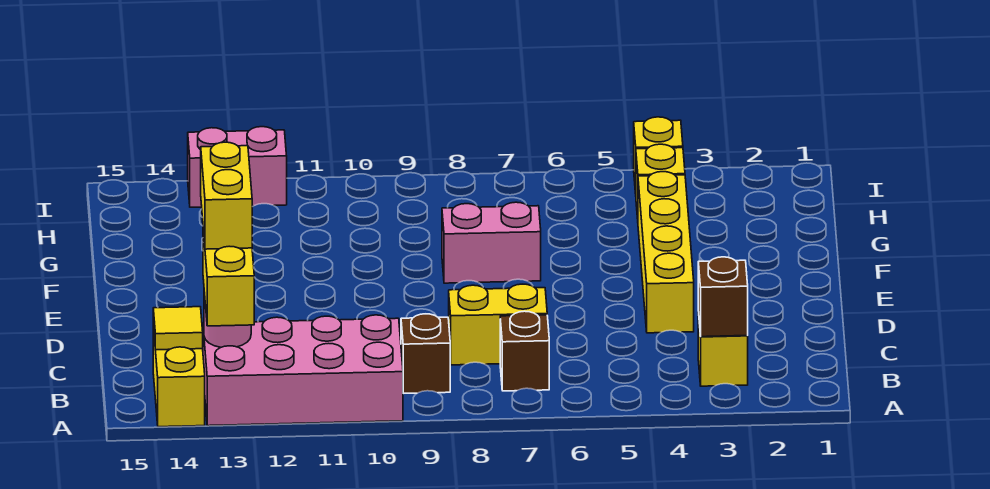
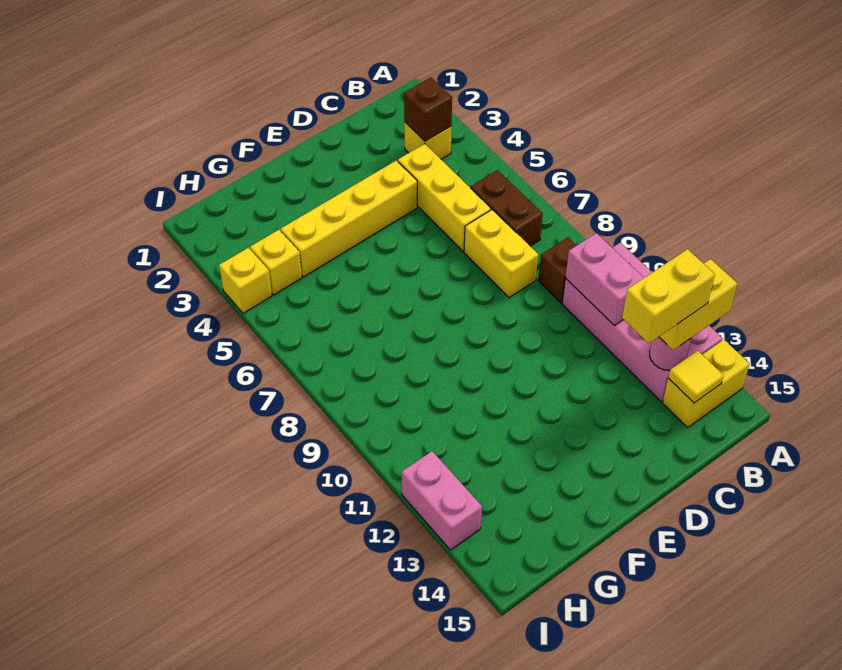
brown 1x1 brick [500,311,549,391] -> brown 1x2 brick [471,170,543,246]
none -> yellow 1x3 brick [398,144,491,251]
pink 1x2 brick [442,202,541,283] -> pink 1x2 brick moved to [565,233,644,326]

